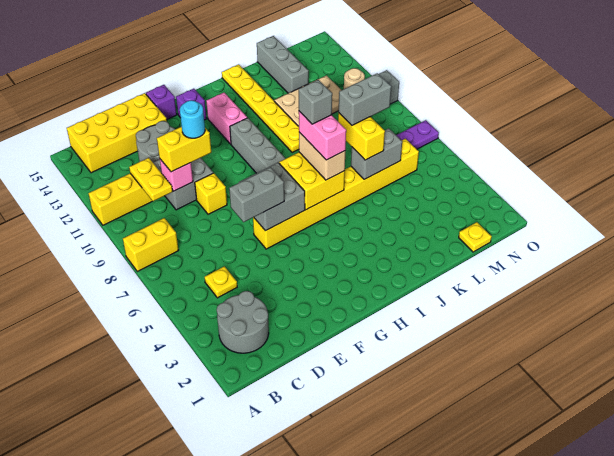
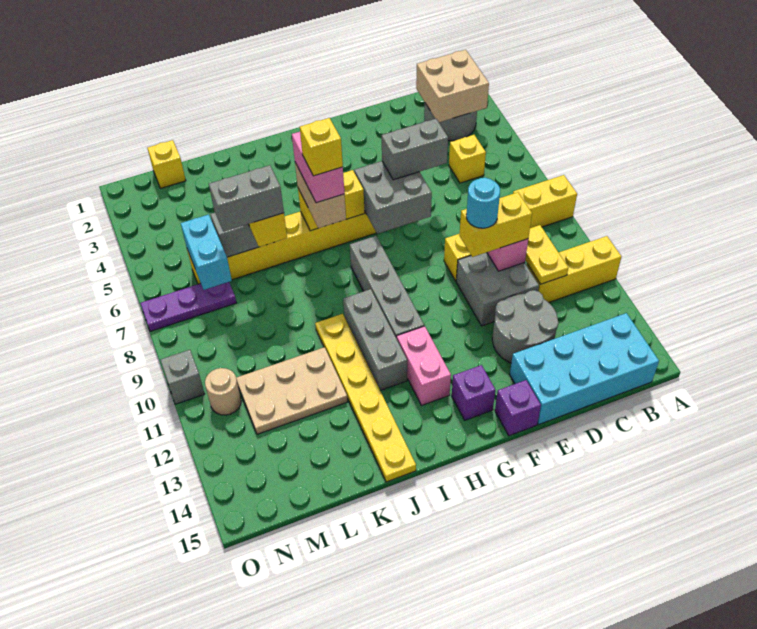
none -> tan 2x2 brick [416,50,489,122]
yellow 2x4 brick [67,93,167,173] -> cyan 2x4 brick [510,313,659,425]
yellow 1x1 plate [205,266,237,298] -> yellow 1x1 brick [449,135,486,183]
yellow 2x2 brick [279,152,345,210] -> yellow 1x2 brick [298,170,365,231]
grey 1x1 brick [299,80,332,124] -> yellow 1x1 brick [300,118,343,176]
grey 1x3 brick [257,36,309,93] -> grey 1x3 brick moved to [343,289,407,390]
yellow 1x1 plate [459,222,492,252] -> yellow 1x1 brick [147,140,186,188]
none -> cyan 1x2 brick [181,214,232,290]

